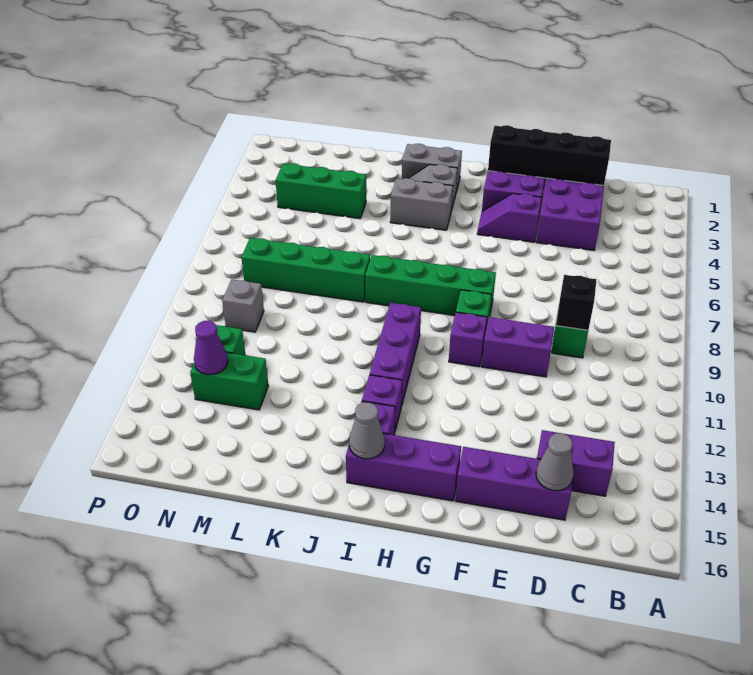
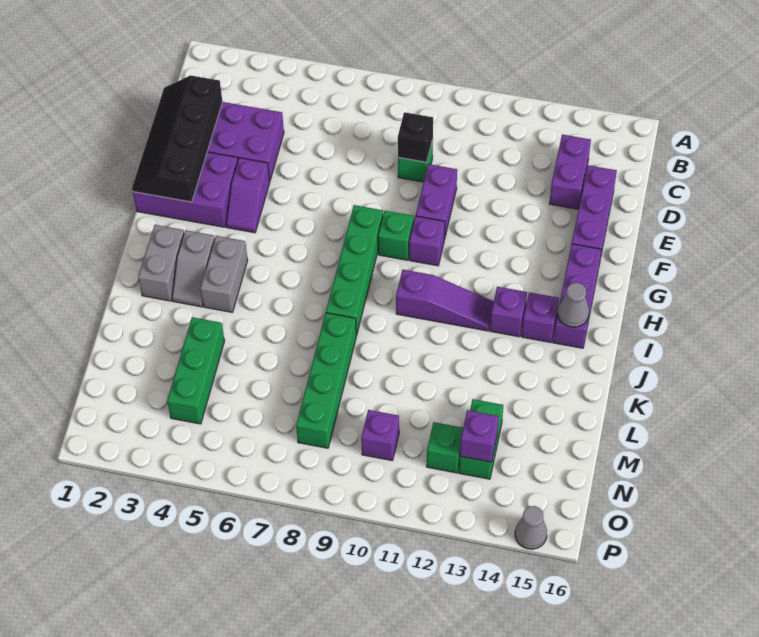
grey 1x1 cone [536,433,574,491] -> grey 1x1 cone moved to [515,506,547,549]
purple 1x3 brick [370,303,421,403] -> purple 1x3 slope [396,270,494,331]
grey 1x1 brick [222,279,264,332] -> purple 1x1 brick [361,410,399,460]
purple 1x1 cone [194,321,228,375] -> purple 1x1 brick [460,410,499,462]

